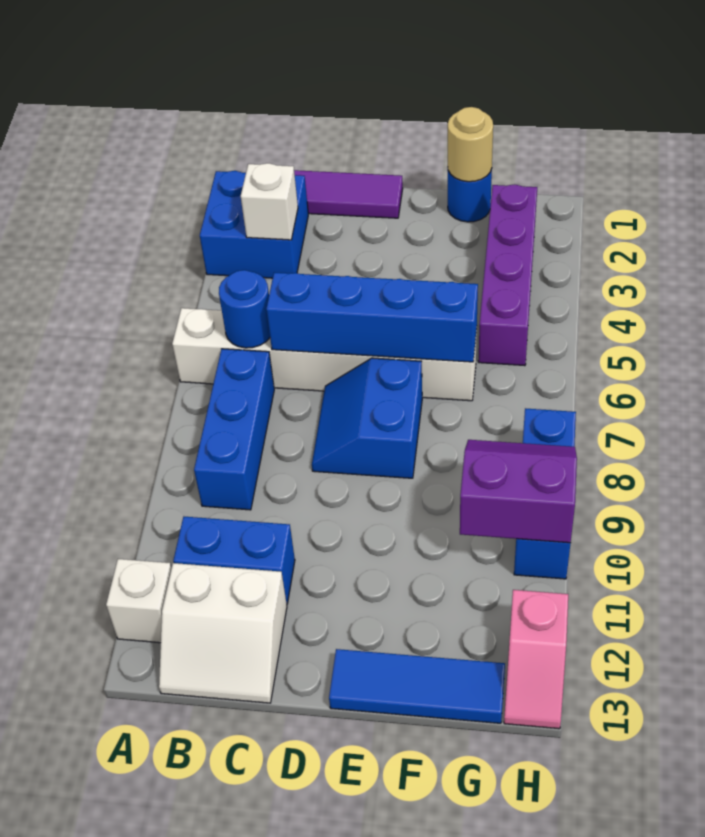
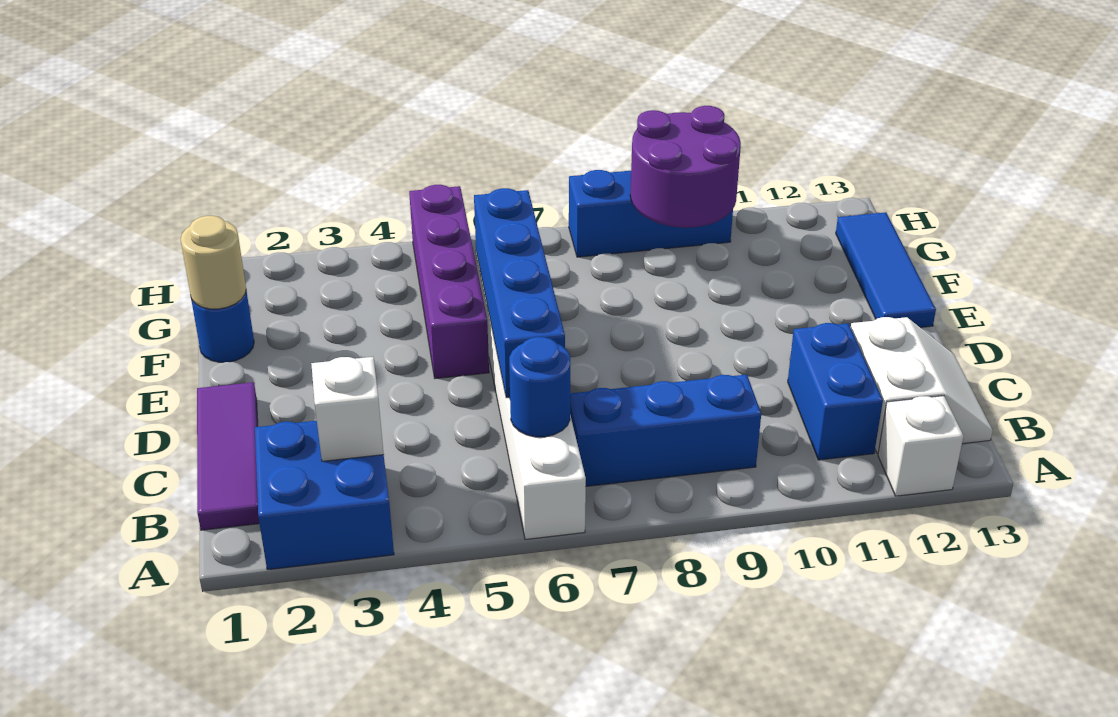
blue 2x2 slope [312,358,422,478] -> none
purple 1x4 brick [478,184,537,366] -> purple 1x4 brick turned to [409,185,489,379]
purple 2x2 slope [460,440,577,543] -> purple 2x2 round brick [630,106,741,228]
pink 1x2 slope [504,590,568,729] -> none

